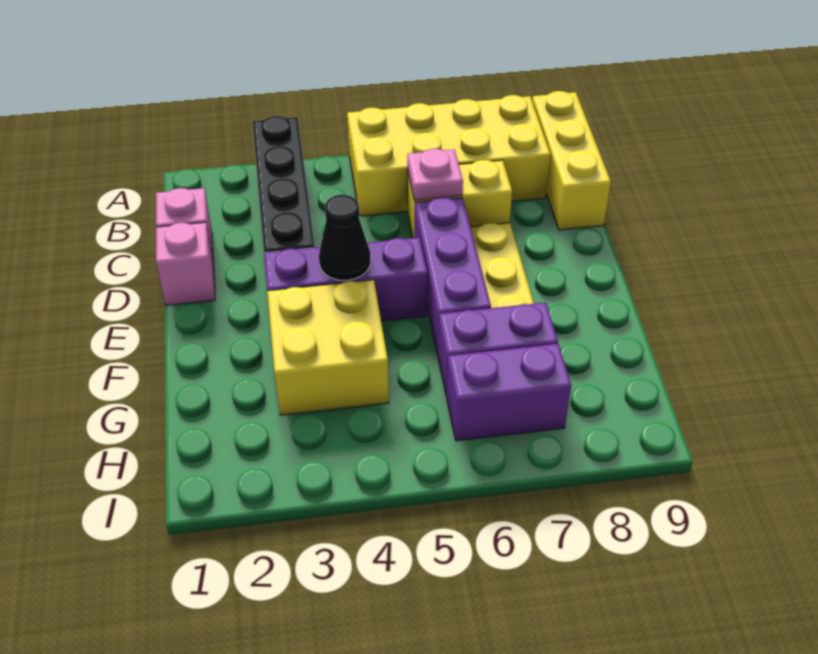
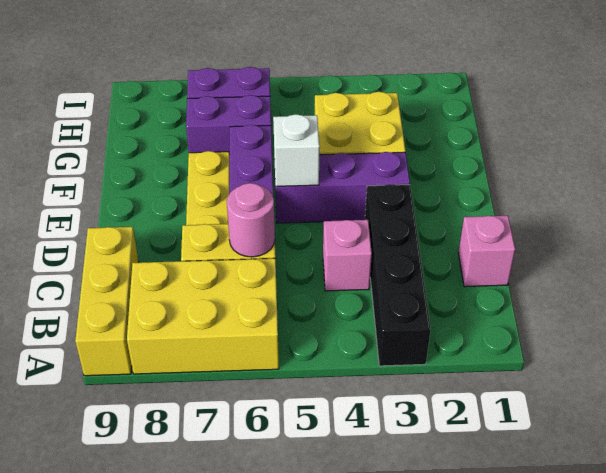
yellow 2x4 brick [347,95,551,216] -> yellow 2x3 brick [127,258,279,374]
pink 1x1 plate [407,149,463,200] -> pink 1x1 round brick [227,183,275,257]
pink 1x1 brick [156,222,215,305] -> pink 1x1 brick moved to [323,220,372,291]
black 1x1 cone [319,195,371,280] -> none
none -> white 1x1 brick [273,114,320,186]

